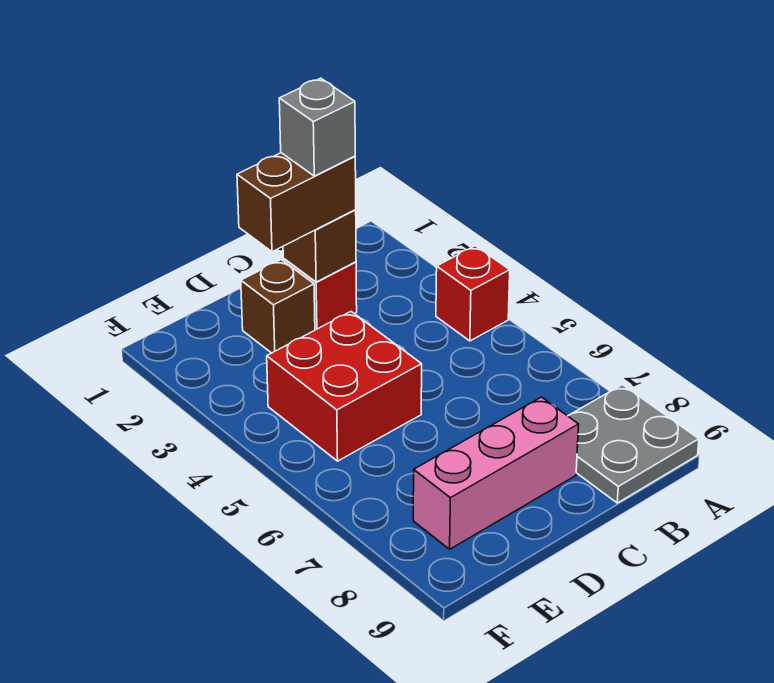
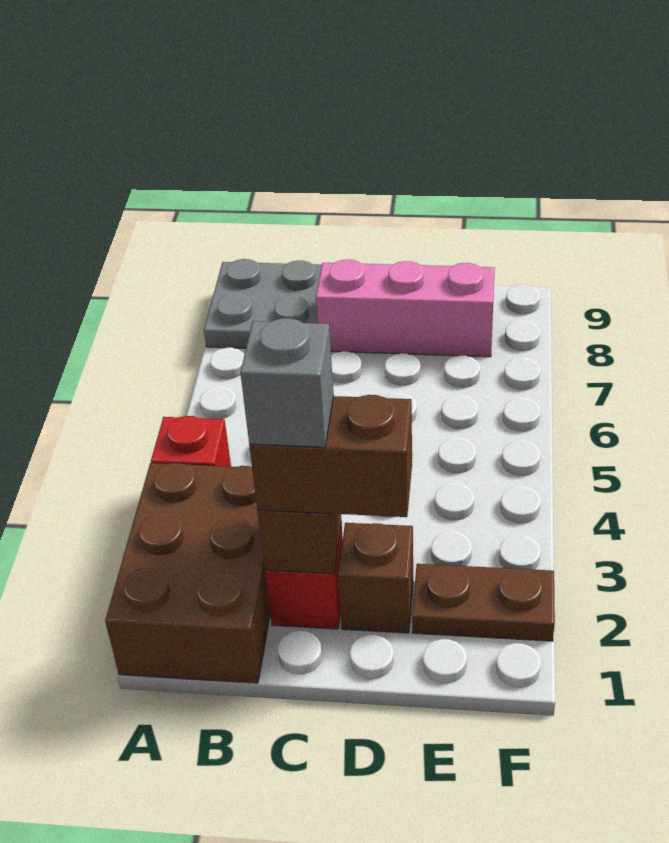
none -> brown 2x3 brick [105,463,270,683]
red 2x2 brick [267,312,422,461] -> none
none -> brown 1x2 plate [412,564,555,641]

